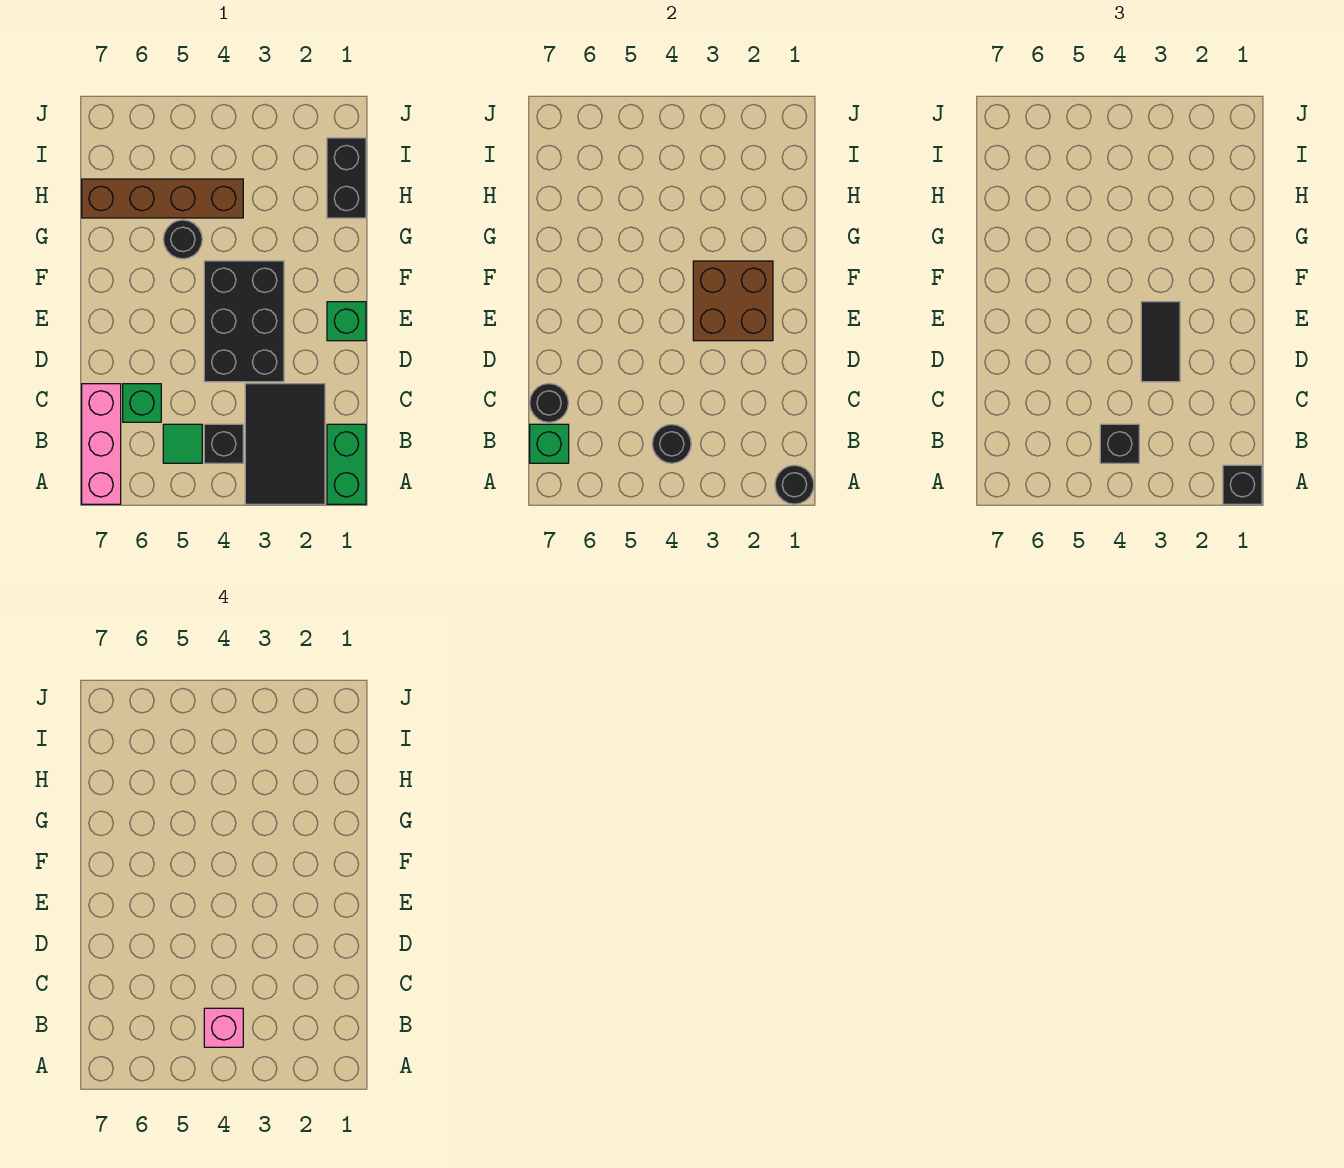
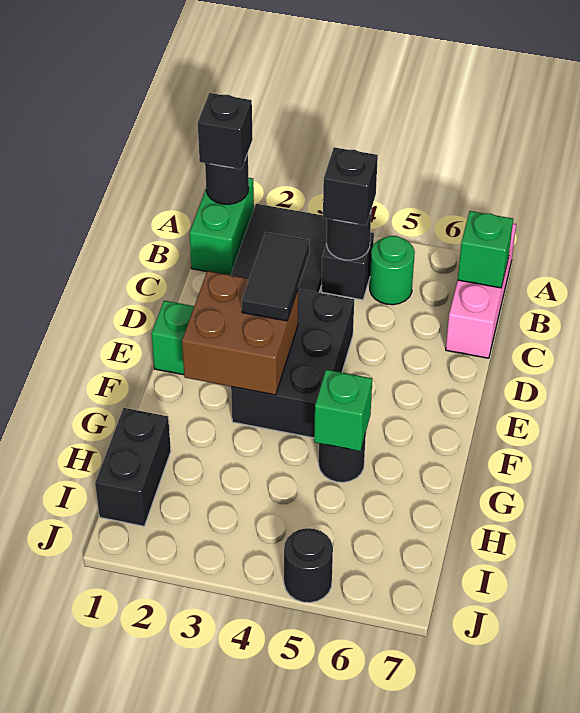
pink 1x1 brick [204,1008,243,1047] -> none
green 1x1 tile [163,424,202,463] -> green 1x1 round brick [370,236,415,305]
green 1x1 brick [123,384,161,422] -> green 1x1 brick moved to [314,370,372,451]
black 1x1 round brick [530,384,568,422] -> black 1x1 round brick moved to [284,528,333,603]
brown 1x4 brick [82,179,243,218] -> none

